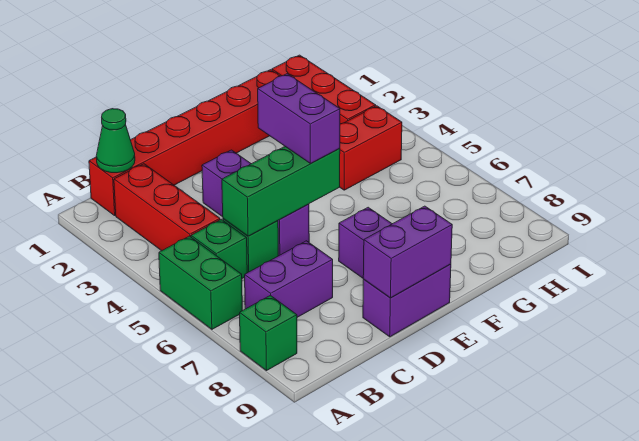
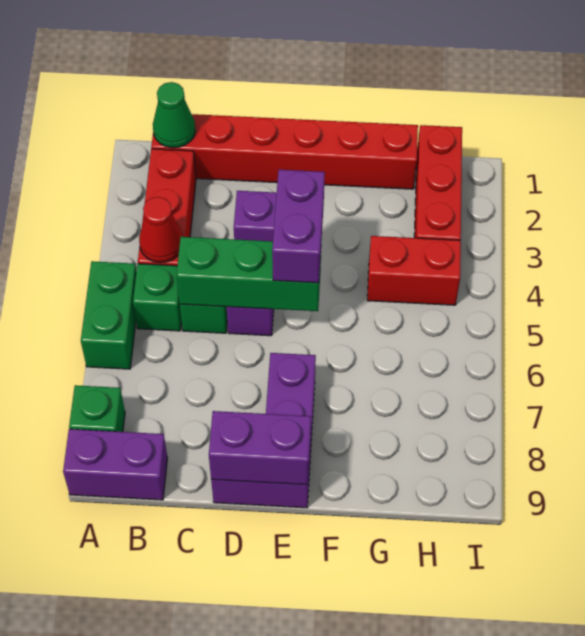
none -> red 1x1 cone [139,197,183,263]
purple 1x2 brick [245,241,333,317] -> purple 1x2 brick moved to [63,429,167,500]

